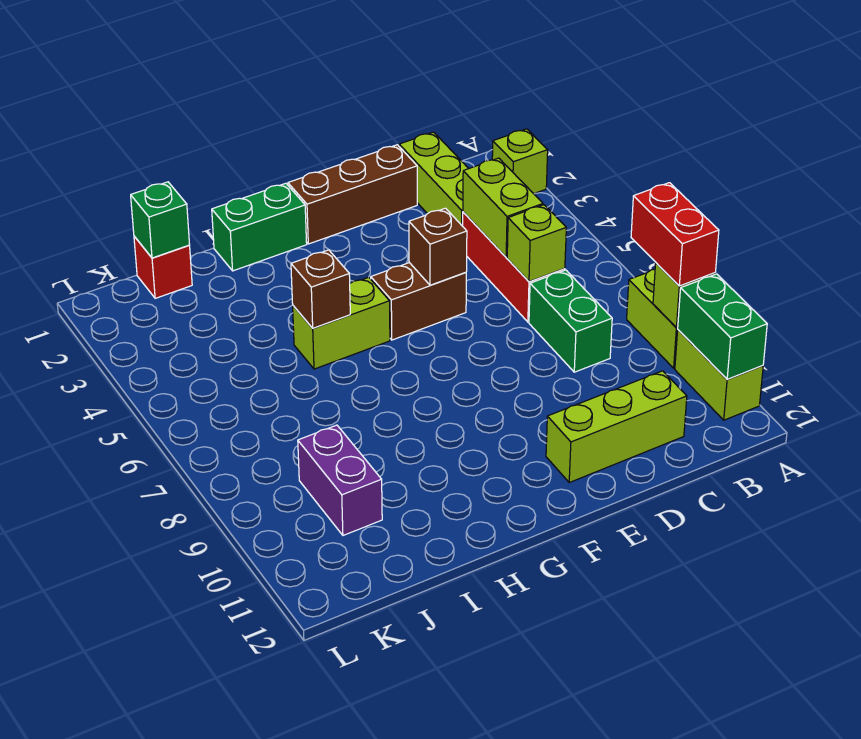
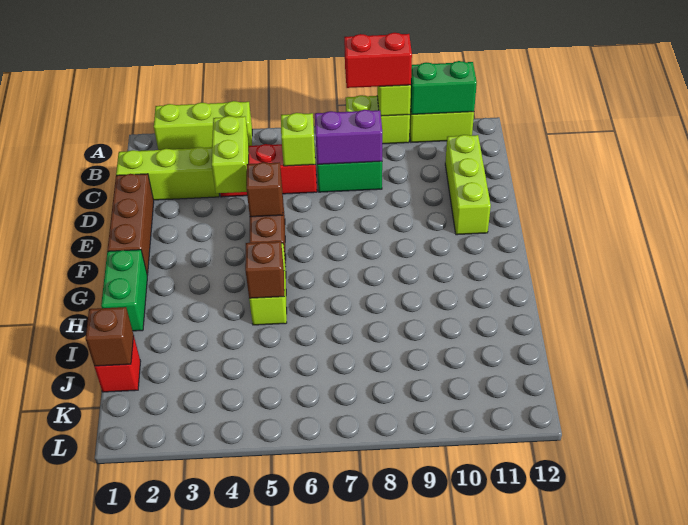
lime 1x1 brick [492,129,548,194] -> lime 1x3 brick [154,101,252,150]
lime 1x2 brick [463,158,543,257] -> lime 1x2 brick turned to [212,116,249,193]
green 1x1 brick [131,182,190,258] -> brown 1x1 brick [86,307,134,366]
purple 1x2 brick [298,425,382,535] -> purple 1x2 brick moved to [315,110,382,164]

